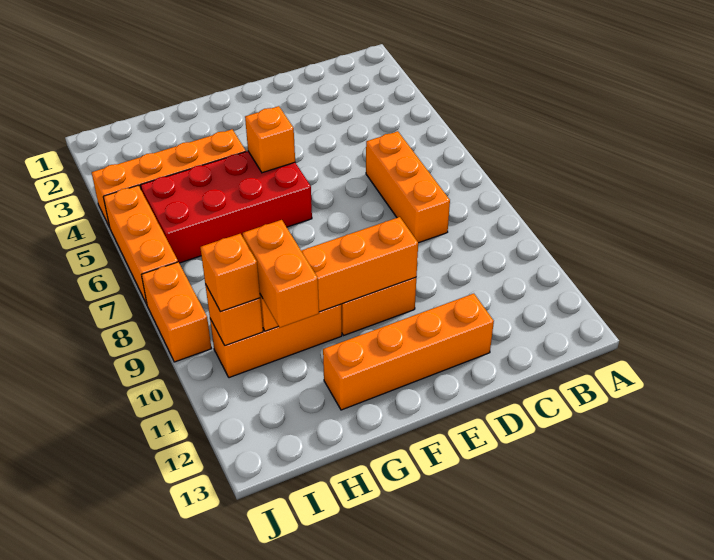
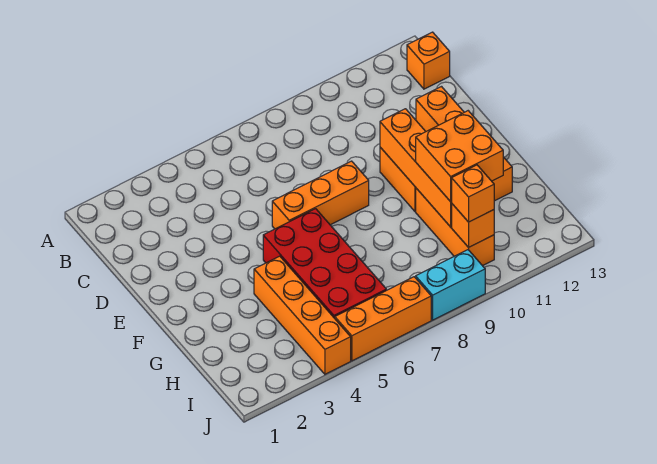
orange 1x3 brick [366,131,450,243] -> orange 1x3 brick moved to [272,161,369,229]
orange 1x1 brick [245,106,295,173] -> orange 1x1 brick moved to [407,32,450,89]
orange 1x2 brick [243,220,319,328] -> orange 2x2 brick [416,111,503,202]
orange 1x2 brick [141,262,212,362] -> cyan 1x2 brick [416,250,485,320]

